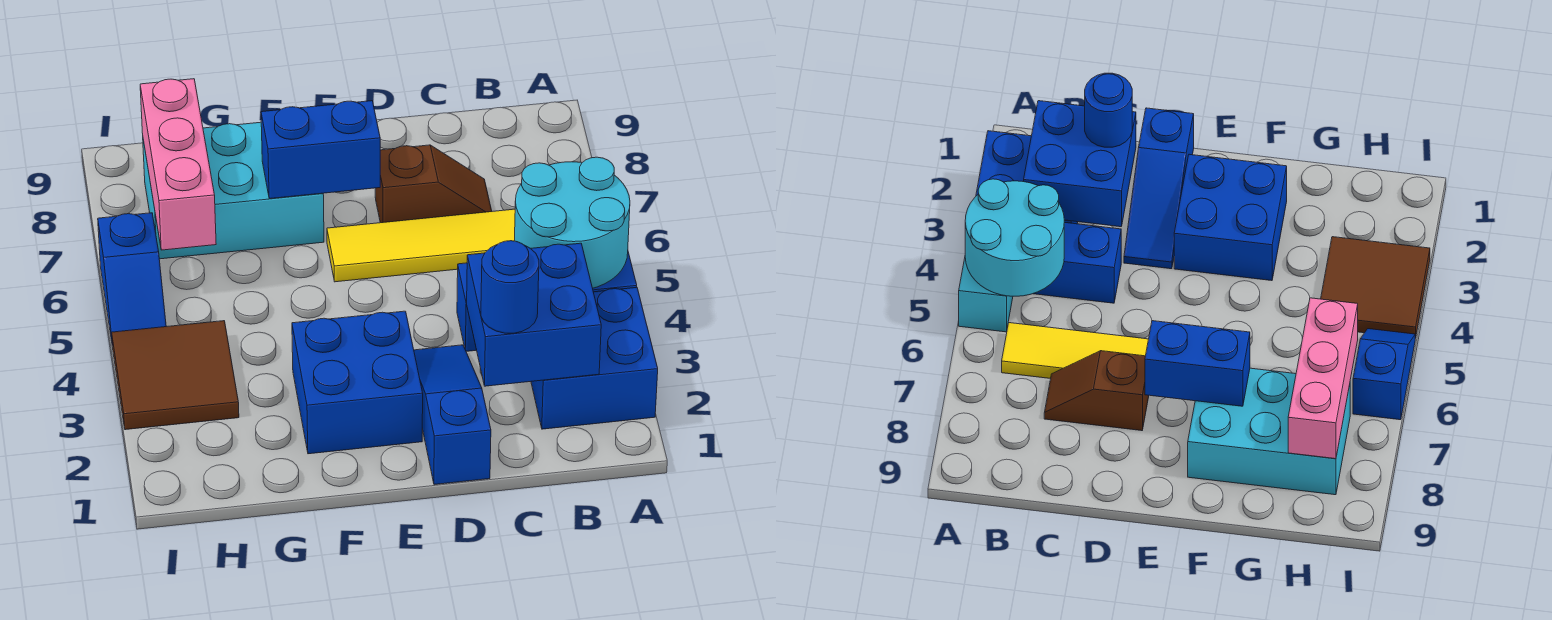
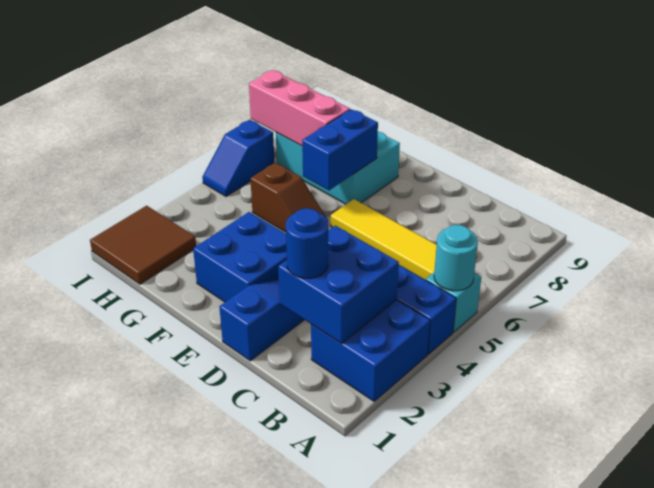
cyan 2x2 round brick [515,157,630,288] -> cyan 1x1 round brick [434,225,478,291]
brown 1x2 slope [375,145,492,223] -> brown 1x2 slope moved to [250,163,328,232]
blue 1x2 brick [261,101,380,199] -> blue 1x2 brick turned to [302,109,378,190]
brown 2x2 tile [112,321,239,430] -> brown 2x2 tile moved to [90,206,196,284]
pink 1x3 brick [140,79,216,250] -> pink 1x3 brick turned to [249,70,350,146]

